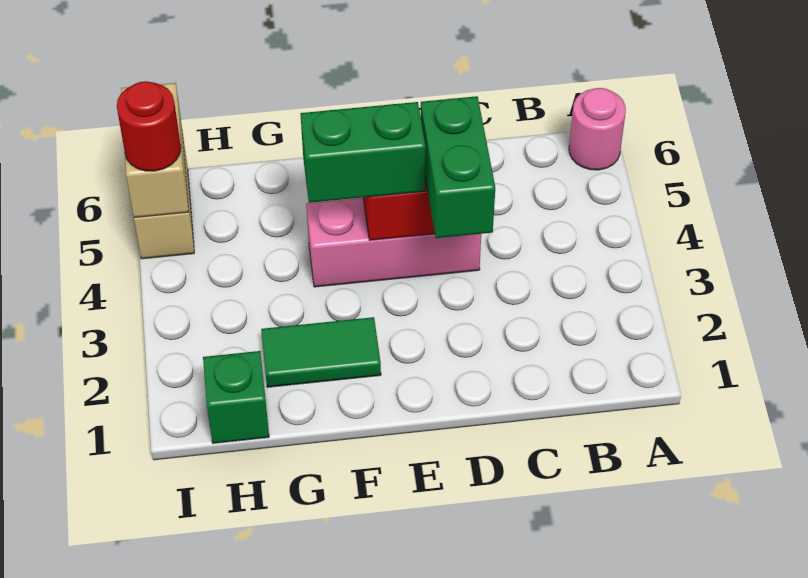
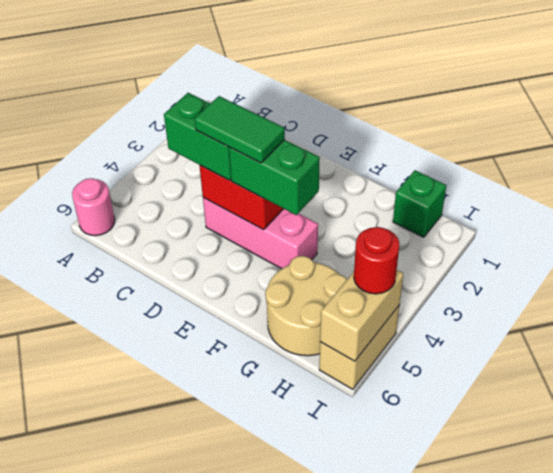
green 1x2 brick [421,96,495,238] -> green 1x2 brick turned to [164,93,231,180]
green 1x2 tile [261,317,381,387] -> green 1x2 tile moved to [195,96,285,163]
none -> tan 2x2 round brick [265,256,347,356]

